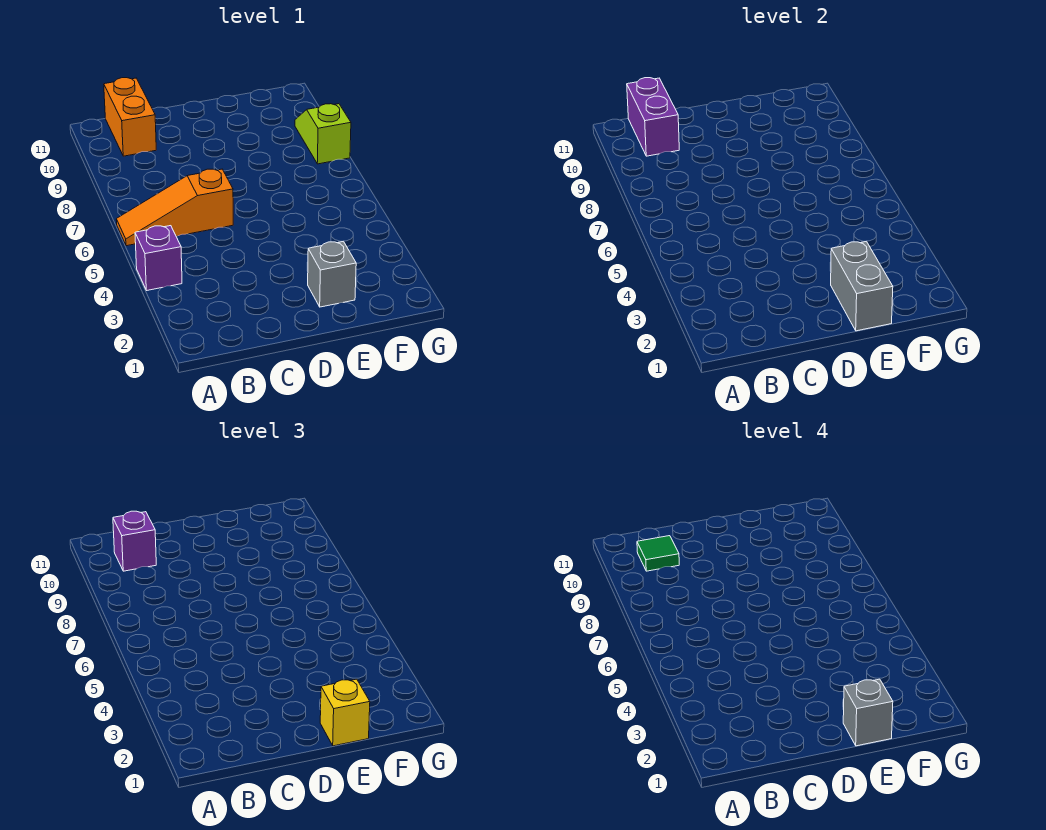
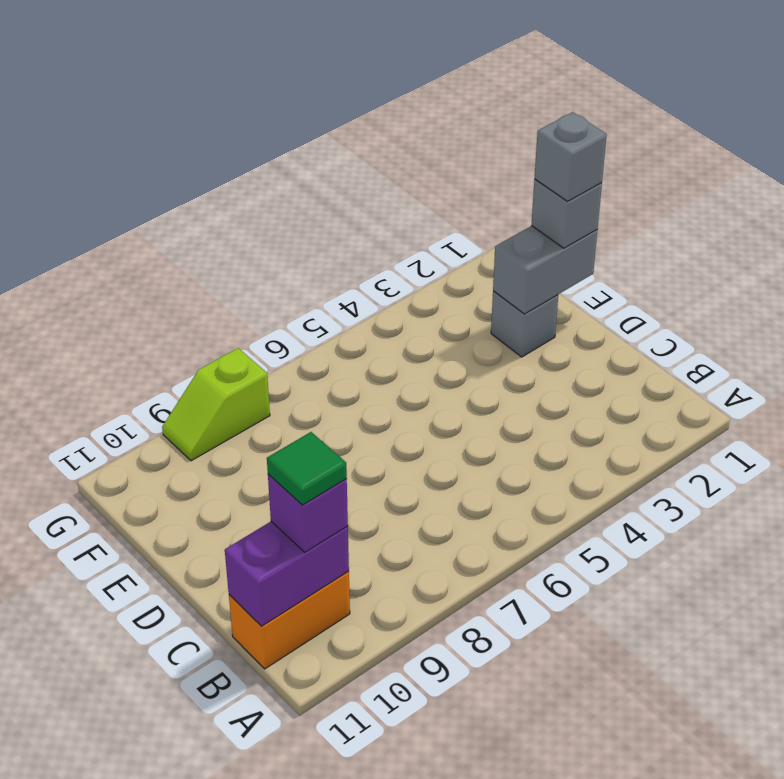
purple 1x1 brick [135,226,182,290] -> none
orange 1x3 slope [116,169,233,246] -> none
yellow 1x1 brick [320,679,370,746] -> grey 1x1 brick [531,180,602,248]

